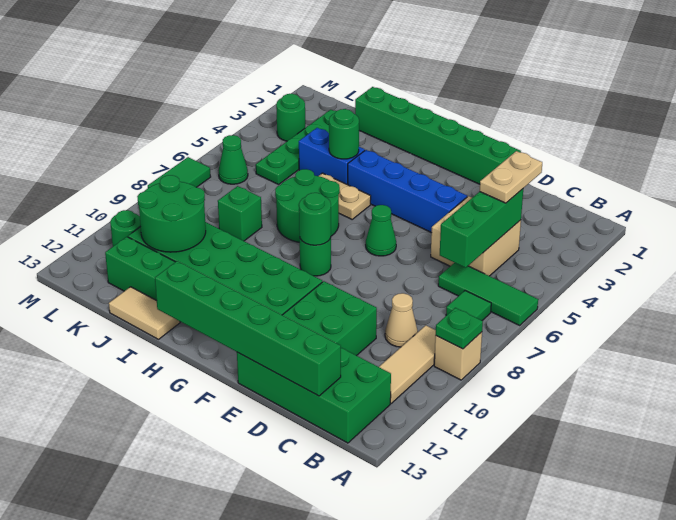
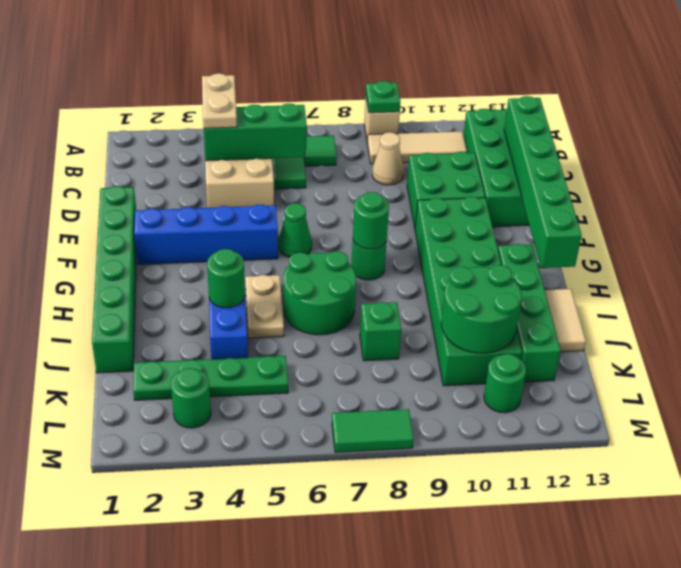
tan 1x2 plate [480,151,542,203] -> tan 1x2 plate turned to [202,73,237,128]
blue 1x4 brick [348,150,467,233] -> blue 1x4 brick turned to [134,205,278,264]
green 1x1 cone [218,135,248,184] -> none

